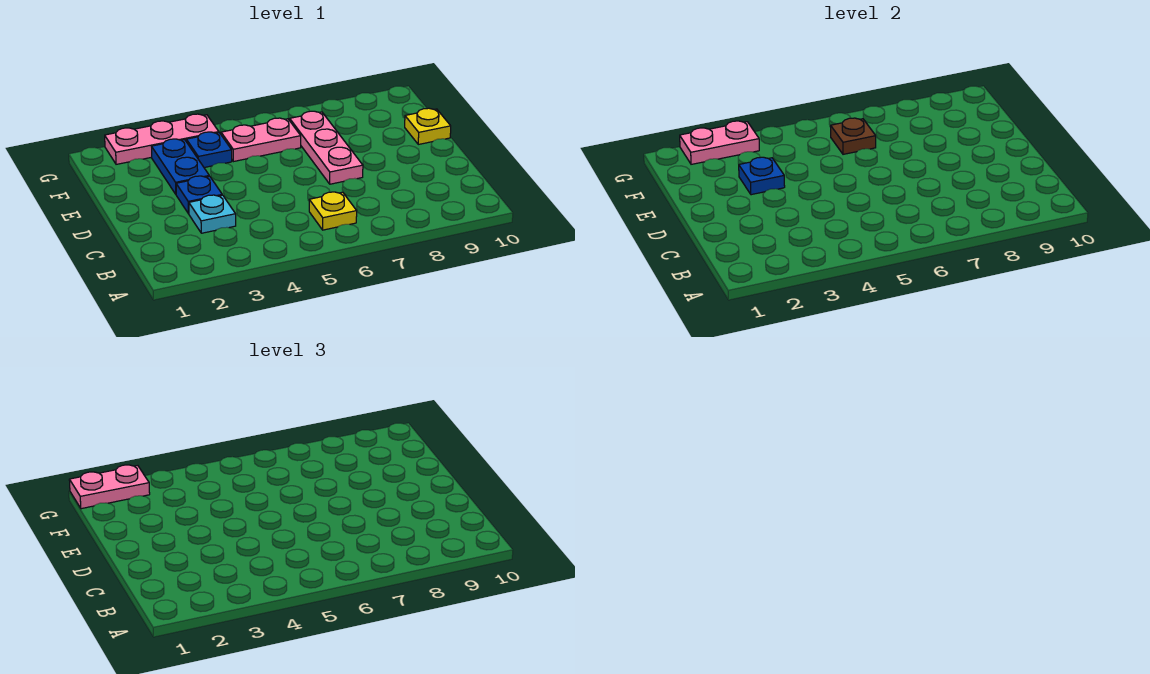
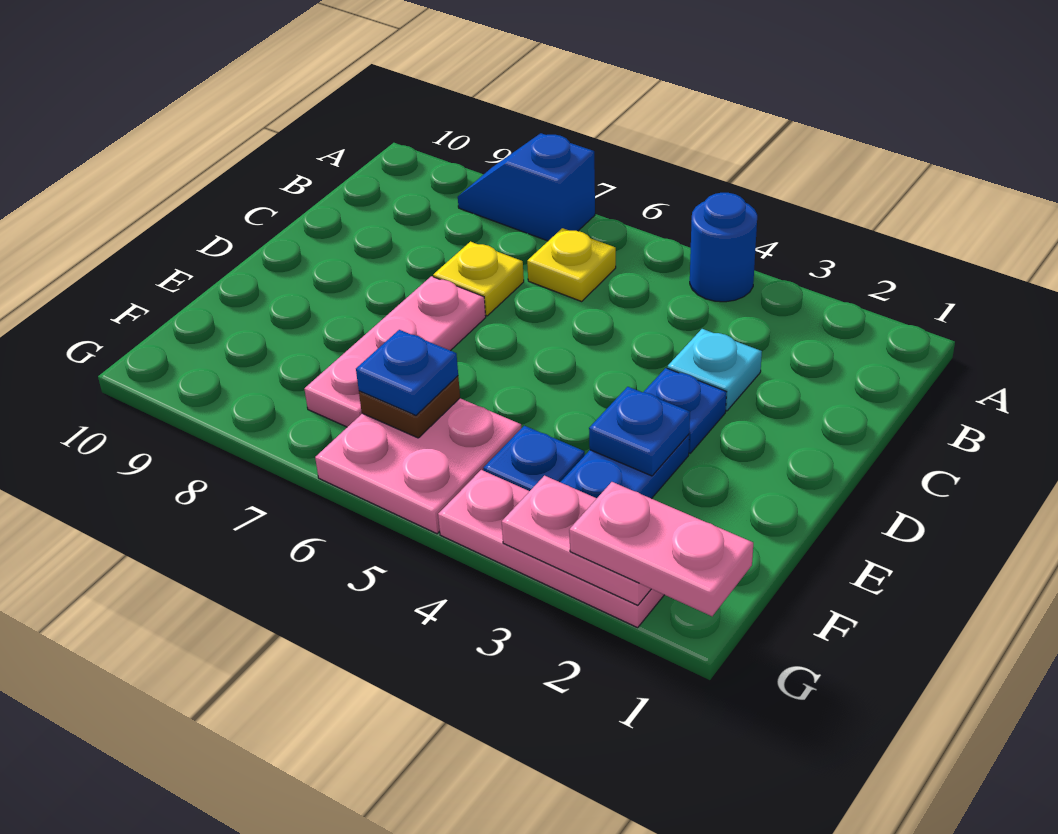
none -> blue 1x1 round brick [690,193,757,302]
none -> blue 1x2 slope [458,133,595,241]
yellow 1x1 plate [405,108,451,144] -> yellow 1x1 plate moved to [433,242,524,316]
pink 1x2 plate [221,118,301,162] -> pink 2x2 plate [315,398,521,534]
none -> blue 1x1 plate [356,330,458,415]

